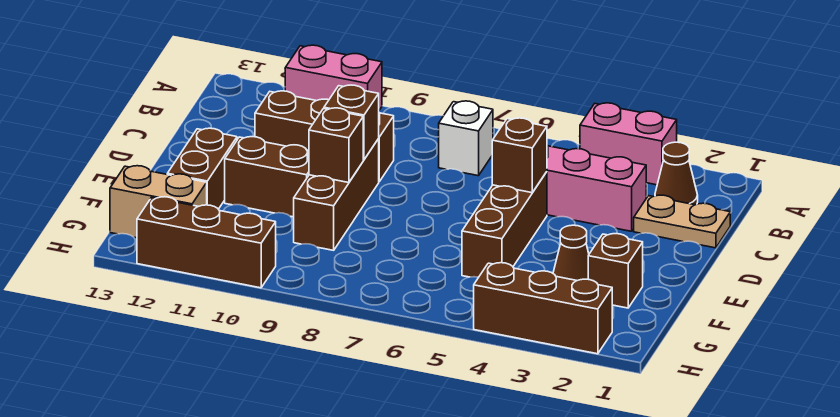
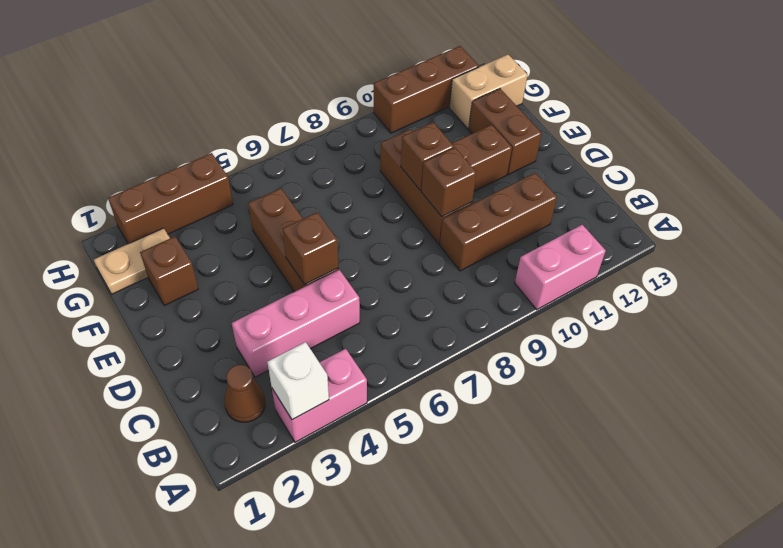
white 1x1 brick [439,101,493,176] -> white 1x1 brick moved to [267,342,329,420]
tan 1x2 plate [634,195,730,248] -> tan 1x2 plate moved to [94,228,170,294]
brown 1x1 cone [553,225,589,281] -> none

